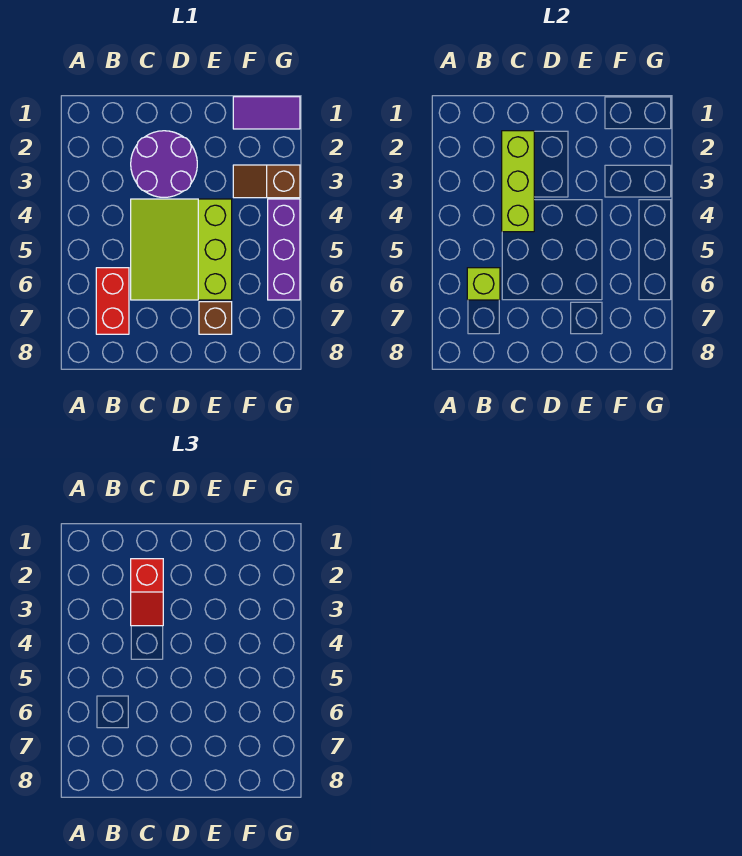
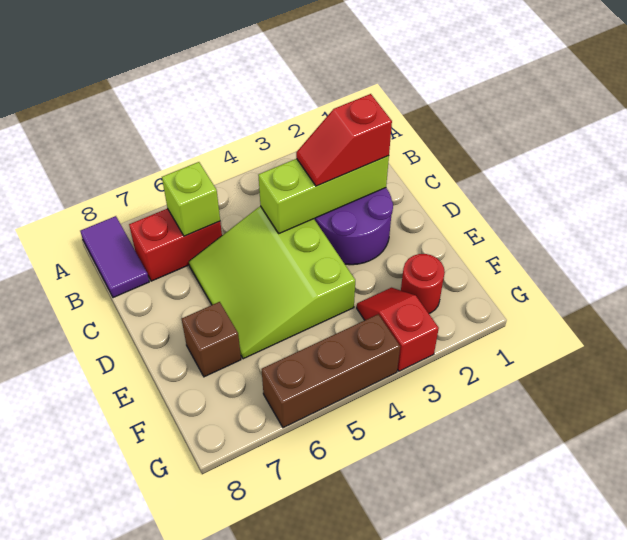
lime 3x3 slope [131,199,232,300] -> lime 3x3 slope turned to [189,206,355,359]
purple 1x2 tile [233,97,300,129] -> purple 1x2 tile moved to [80,216,149,298]
none -> red 1x1 round brick [401,254,445,313]
brown 1x2 slope [233,165,300,198] -> red 1x2 slope [357,288,439,371]
purple 1x3 brick [268,199,300,300] -> brown 1x3 brick [262,314,400,428]

